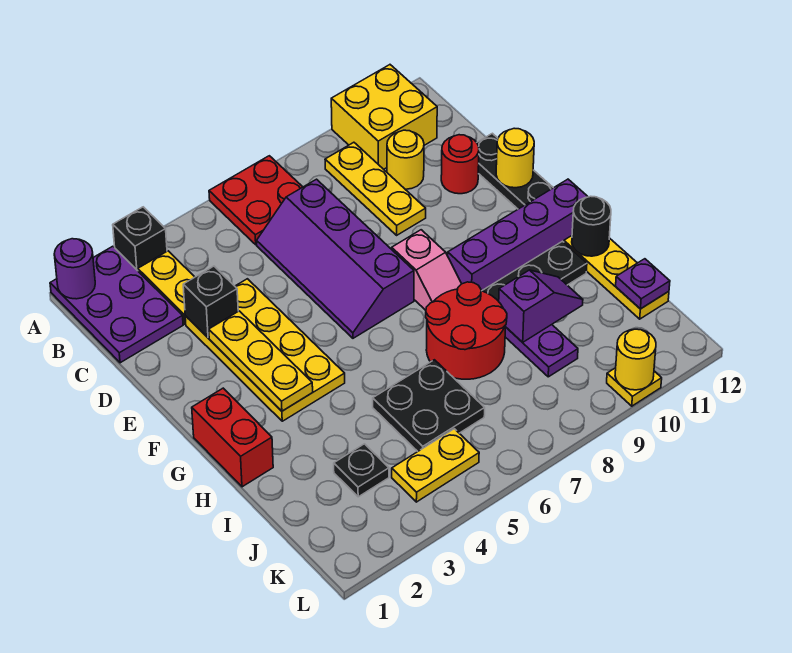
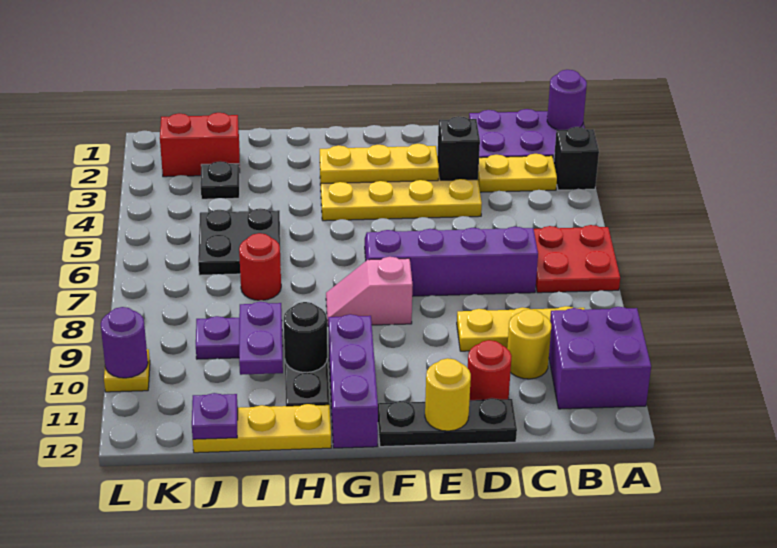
yellow 2x2 brick [331,65,437,169] -> purple 2x2 brick [549,307,651,409]
red 1x2 brick [192,388,273,487] -> red 1x2 brick moved to [160,113,240,177]
purple 1x4 brick [448,179,588,291] -> purple 1x3 brick [328,314,378,448]
red 2x2 round brick [426,282,507,379] -> red 1x1 round brick [239,233,281,300]
black 1x1 round brick [572,196,611,256] -> black 1x1 round brick moved to [284,302,327,373]
purple 1x2 slope [499,270,583,342] -> purple 1x2 plate [239,302,283,375]
yellow 1x2 plate [392,429,479,502] -> none
yellow 1x1 round brick [615,329,656,390] -> purple 1x1 round brick [101,307,148,378]

